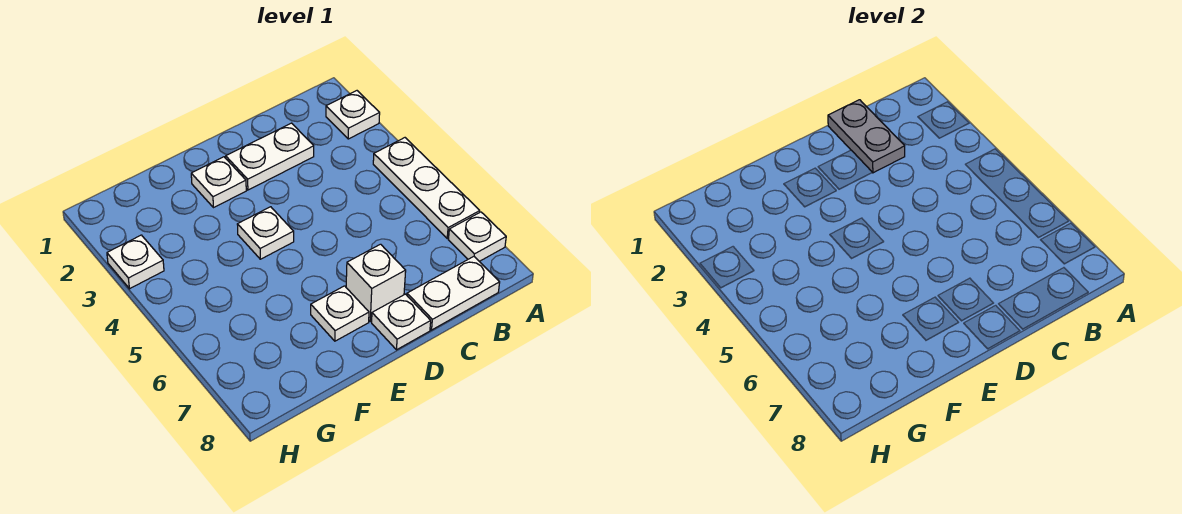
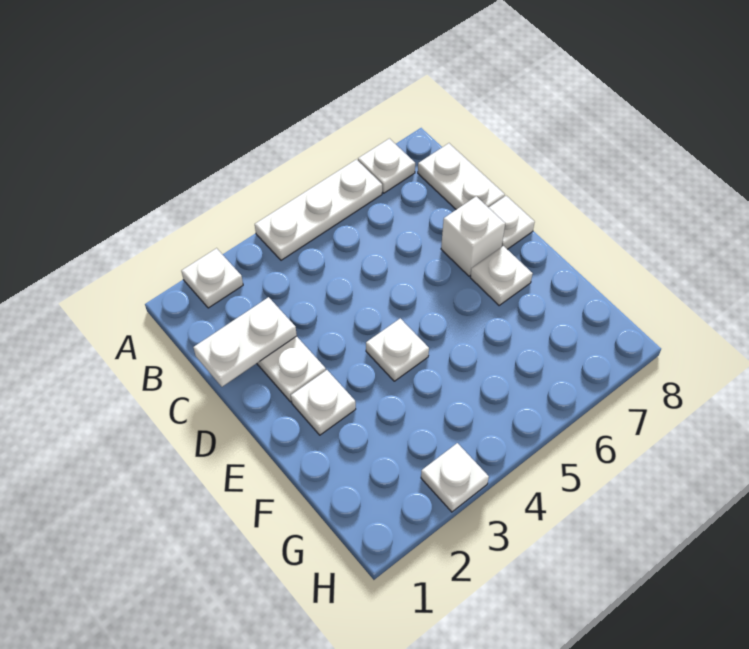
grey 1x2 plate [828,100,905,173] -> white 1x2 plate [193,297,297,387]

